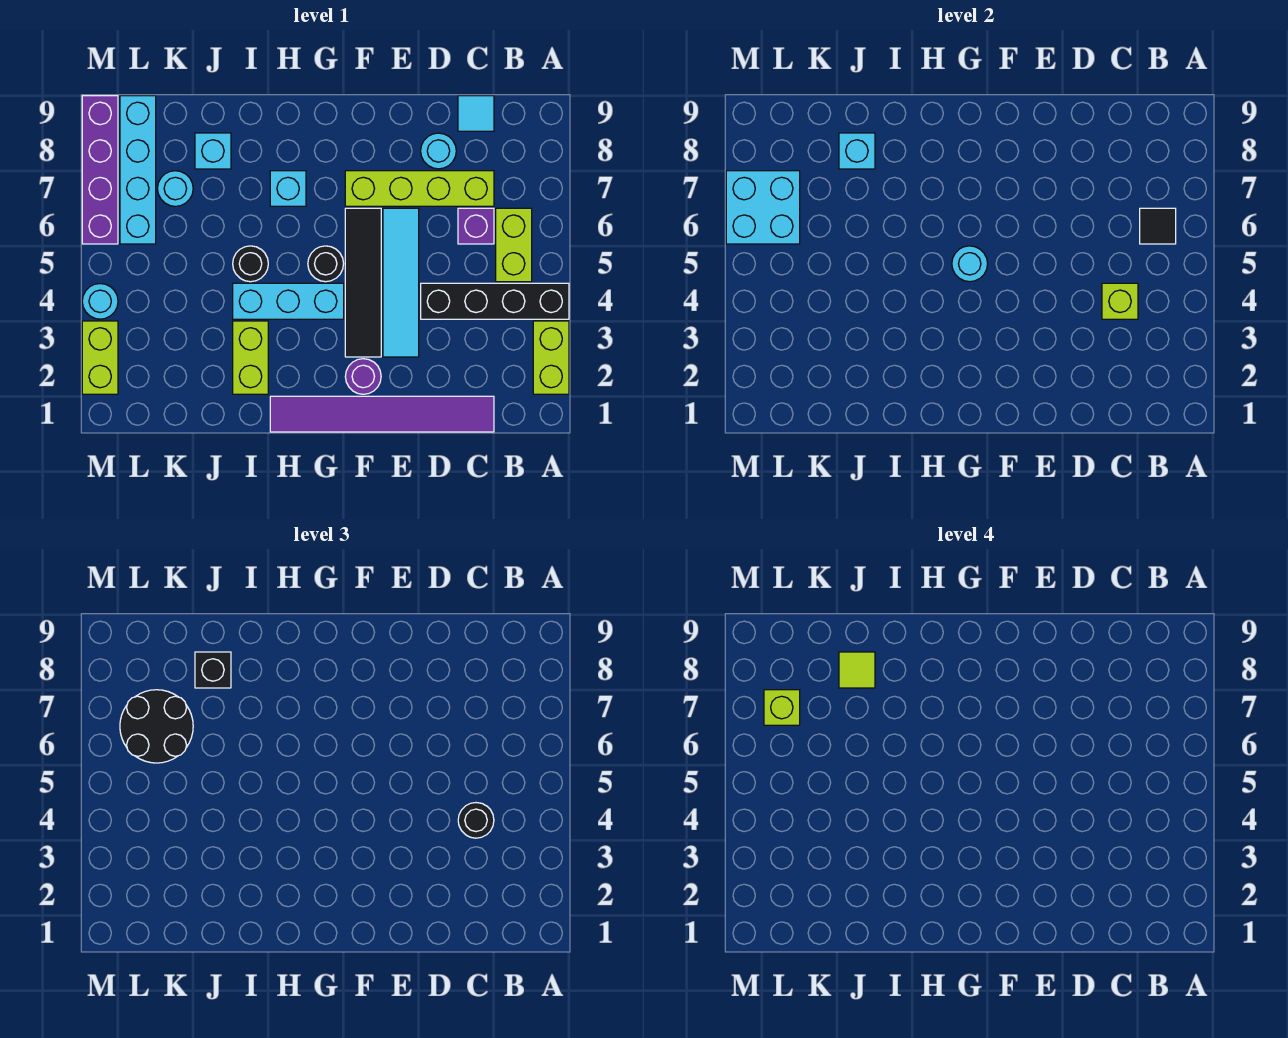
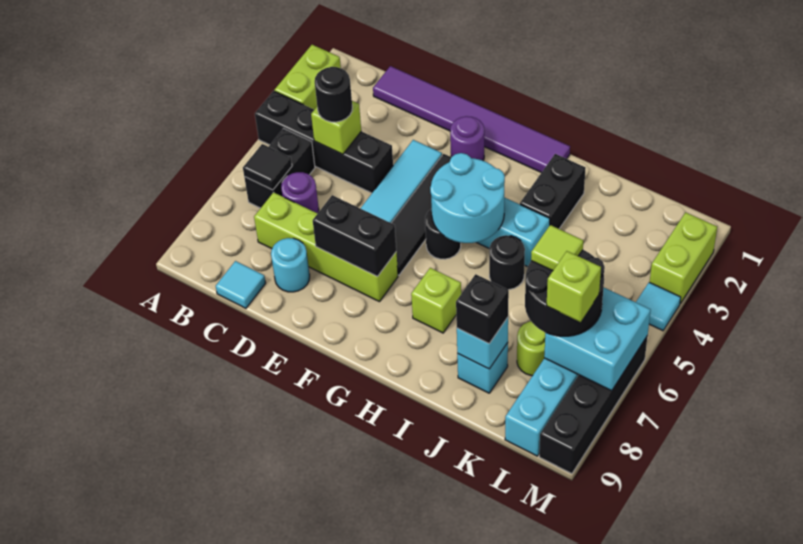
lime 1x2 brick [496,208,532,282] -> black 1x2 brick [244,129,315,208]
purple 1x1 brick [458,208,494,244] -> purple 1x1 round brick [281,172,319,213]
none -> black 1x2 brick [313,195,396,277]
cyan 1x1 round brick [952,246,988,282] -> cyan 2x2 round brick [430,153,505,243]
cyan 1x1 brick [270,171,306,206] -> lime 1x1 brick [411,268,461,333]
lime 1x2 brick [233,321,268,394] -> black 1x2 brick [520,154,585,229]
lime 1x1 tile [839,652,875,688] -> lime 1x1 tile moved to [531,225,583,271]
cyan 1x1 round brick [158,171,193,206] -> lime 1x1 round brick [517,321,545,376]
cyan 1x1 round brick [82,284,118,319] -> cyan 1x1 tile [636,282,681,331]
purple 1x4 brick [82,96,118,244] -> black 1x4 brick [539,336,648,474]

